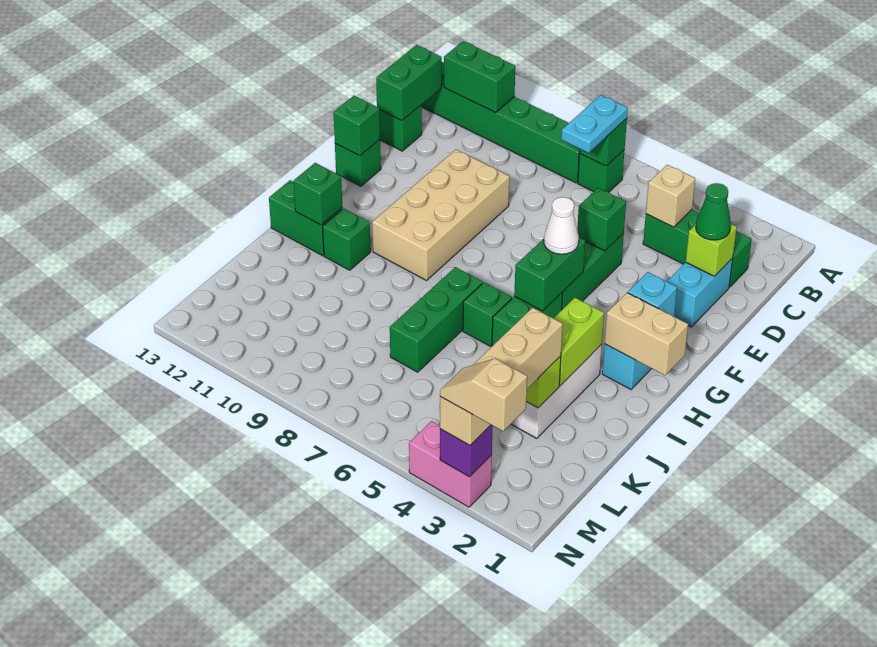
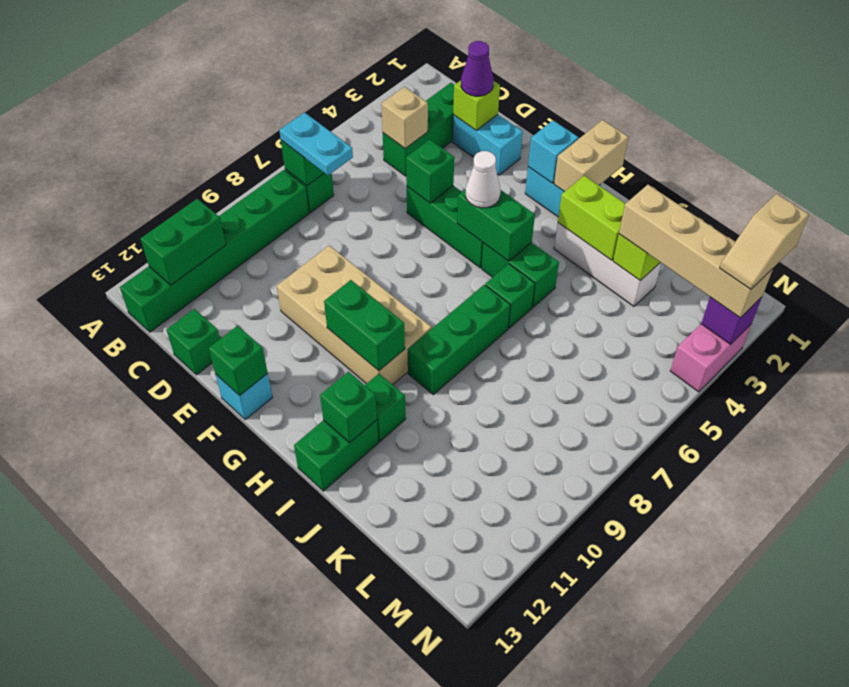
green 1x2 brick [376,45,442,121] -> green 1x2 brick moved to [324,280,405,371]
green 1x1 cone [696,183,731,240] -> purple 1x1 cone [461,41,494,96]
green 1x1 brick [335,140,381,186] -> cyan 1x1 brick [216,374,272,419]
green 1x3 brick [390,267,483,372] -> green 1x3 brick turned to [408,285,510,395]

